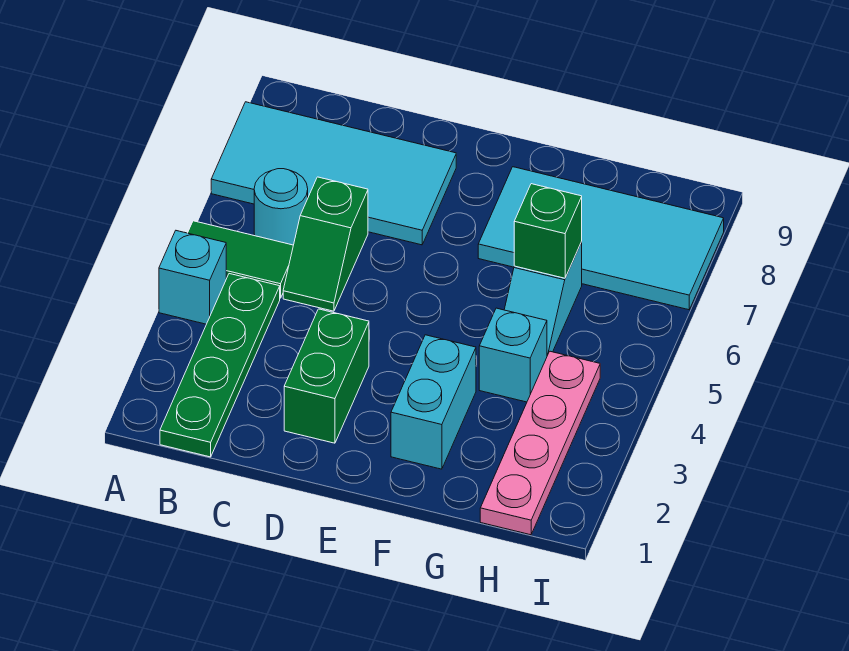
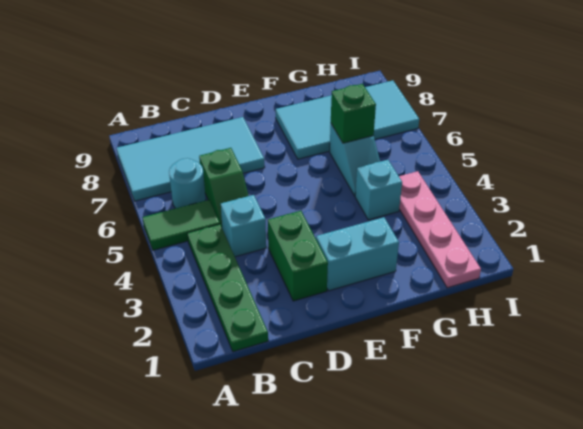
cyan 1x1 brick [159,231,226,324] -> cyan 1x1 brick moved to [221,195,266,257]
cyan 1x2 brick [391,335,476,469] -> cyan 1x2 brick turned to [316,217,399,291]

